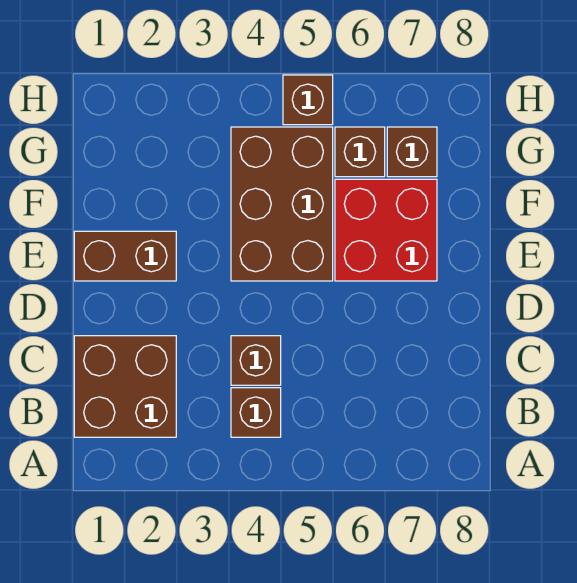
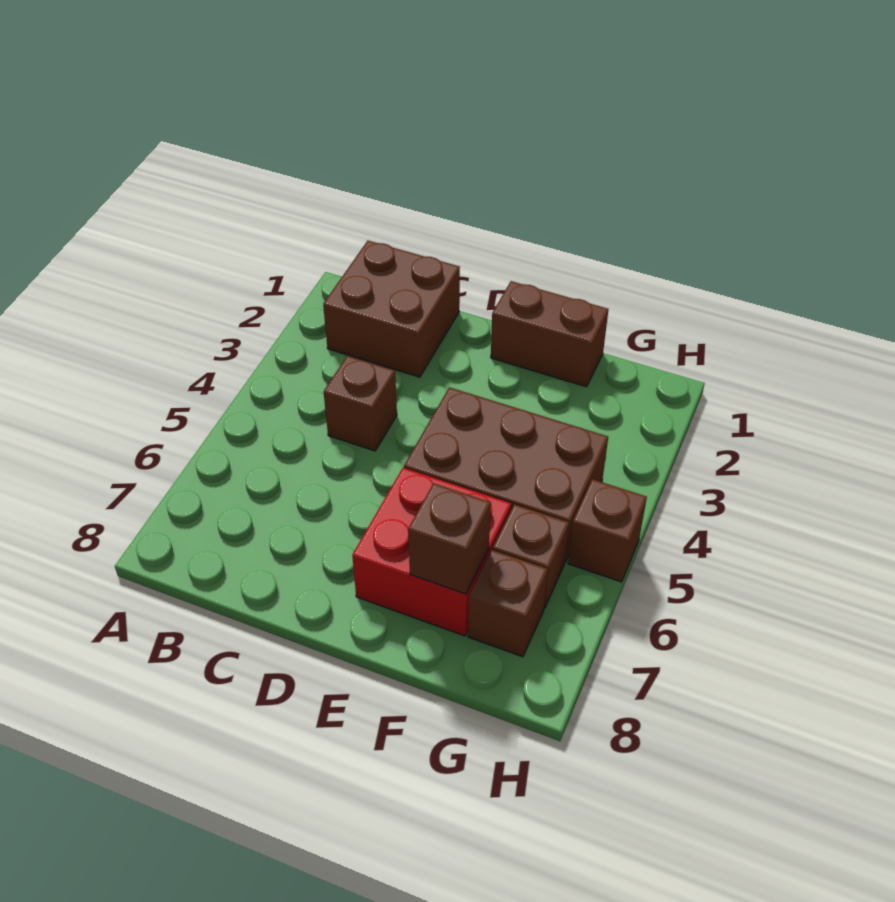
brown 1x1 brick [231,388,281,437] -> brown 1x1 brick moved to [408,483,491,594]
brown 1x2 brick [74,231,176,281] -> brown 1x2 brick turned to [491,281,608,387]

